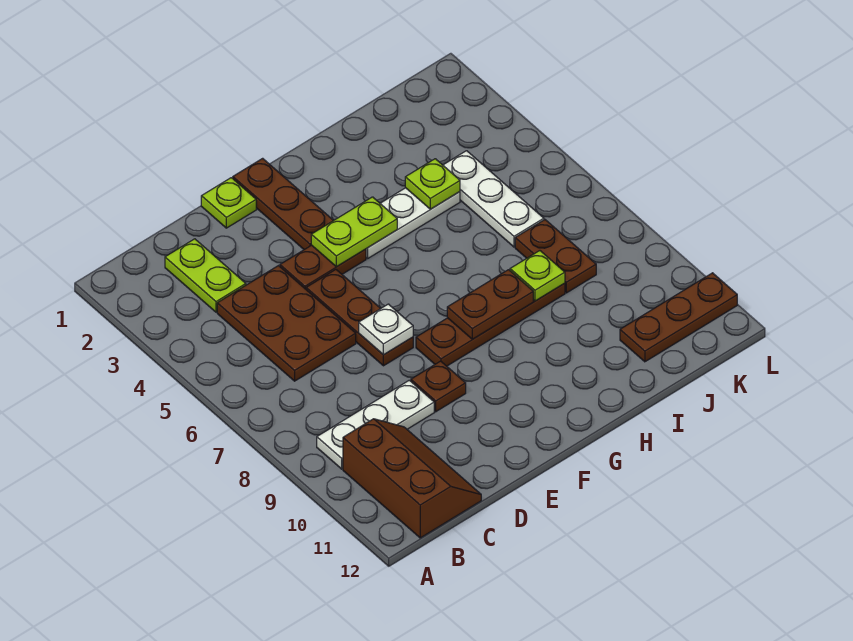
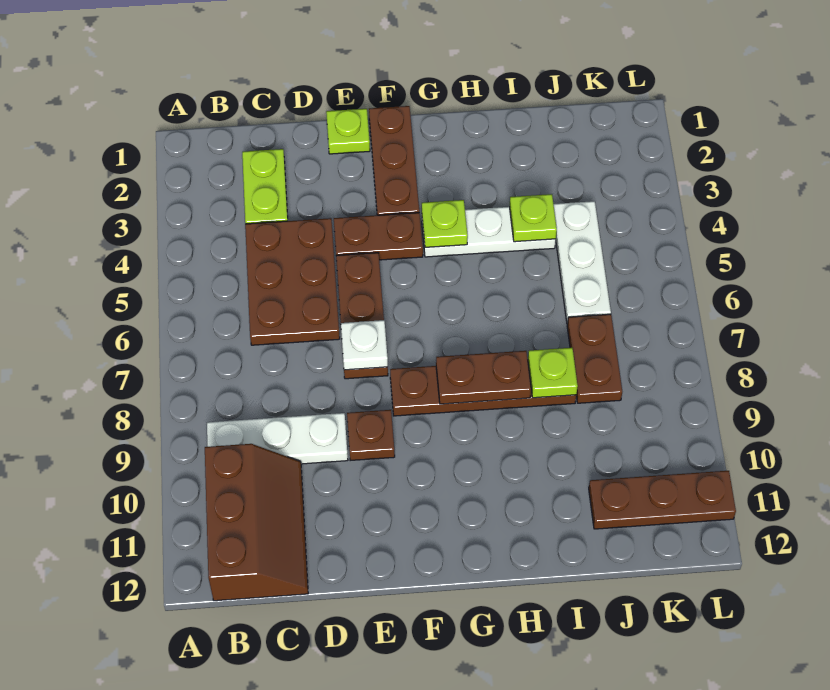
lime 1x2 plate [311,197,397,267] -> lime 1x1 plate [422,200,468,247]

